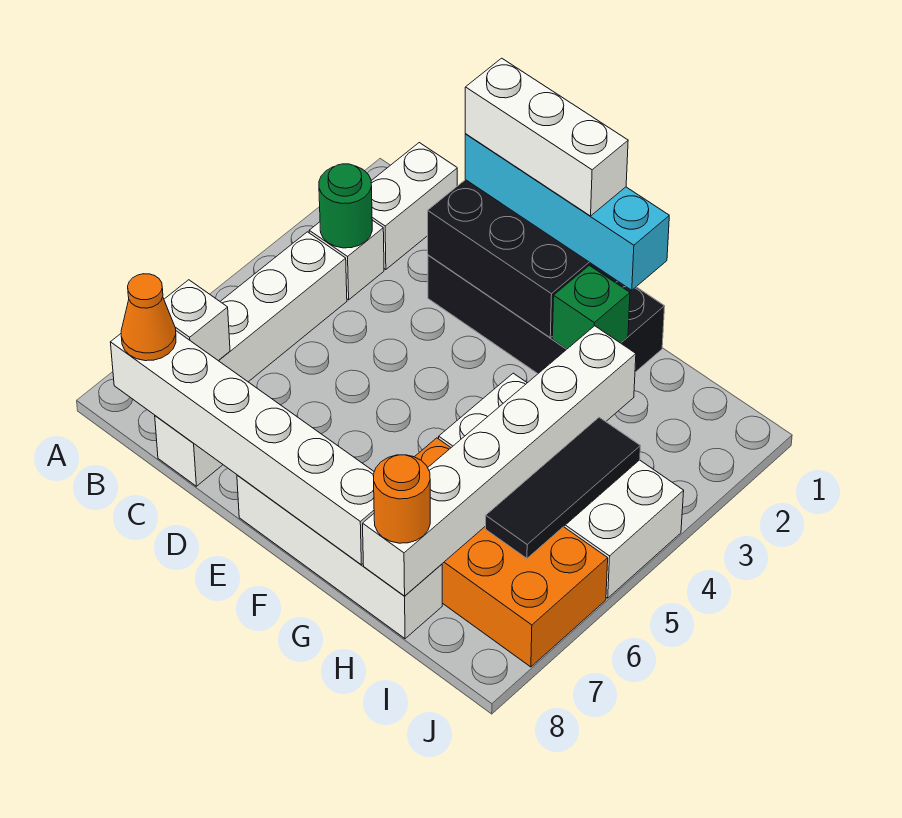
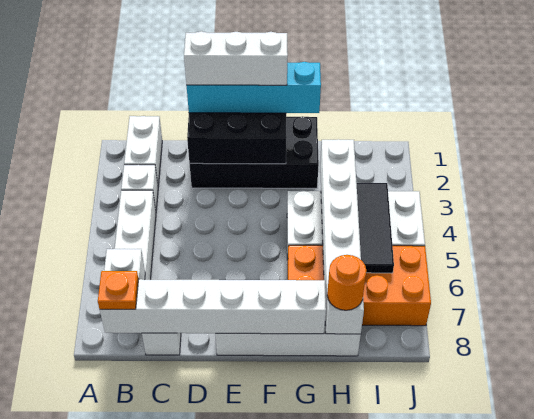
green 1x1 round brick [319,164,372,248] -> none
orange 1x1 cone [121,274,176,361] -> orange 1x1 plate [98,271,139,309]
green 1x1 brick [552,265,630,349] -> none

